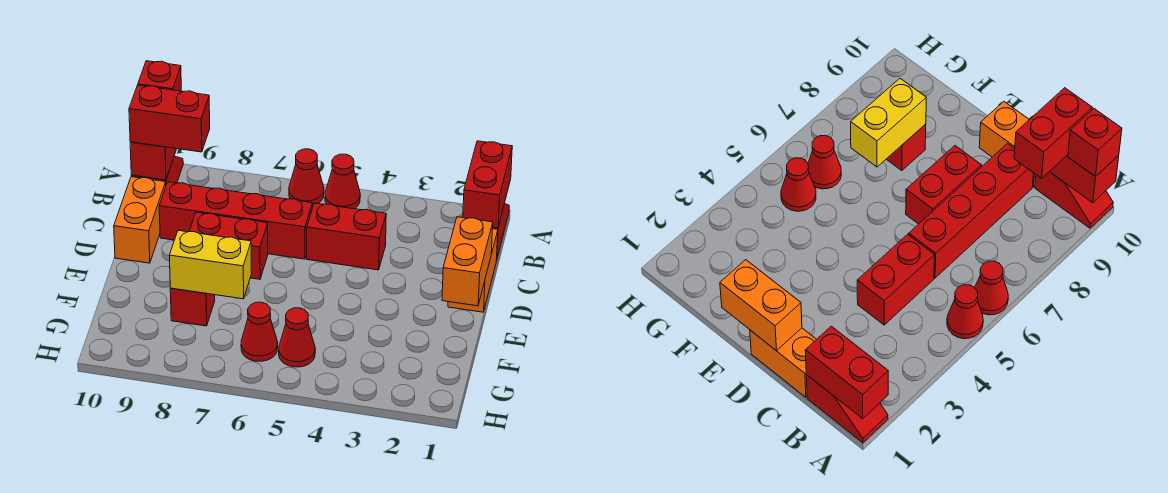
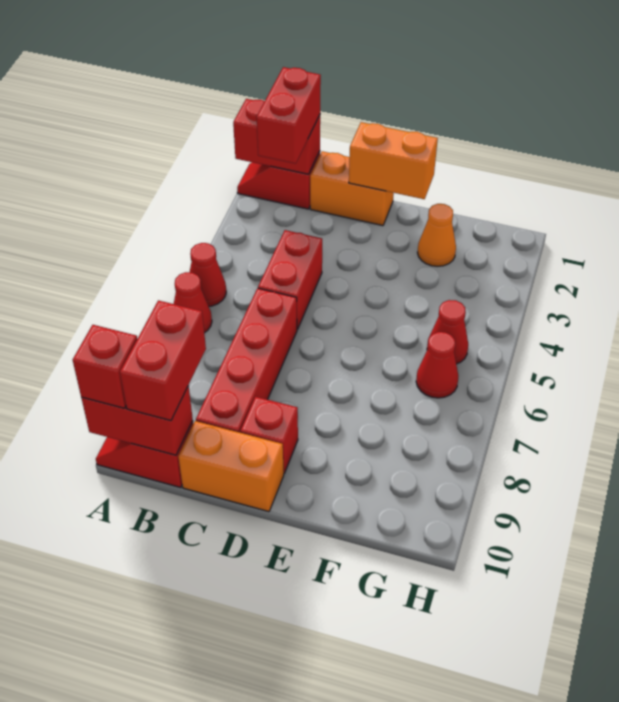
red 1x2 brick [189,212,268,279] -> red 1x2 brick moved to [257,67,321,164]
none -> orange 1x1 cone [417,204,456,266]
yellow 1x2 brick [169,230,252,299] -> none
red 1x1 brick [170,288,215,326] -> red 1x1 brick moved to [240,397,298,473]

